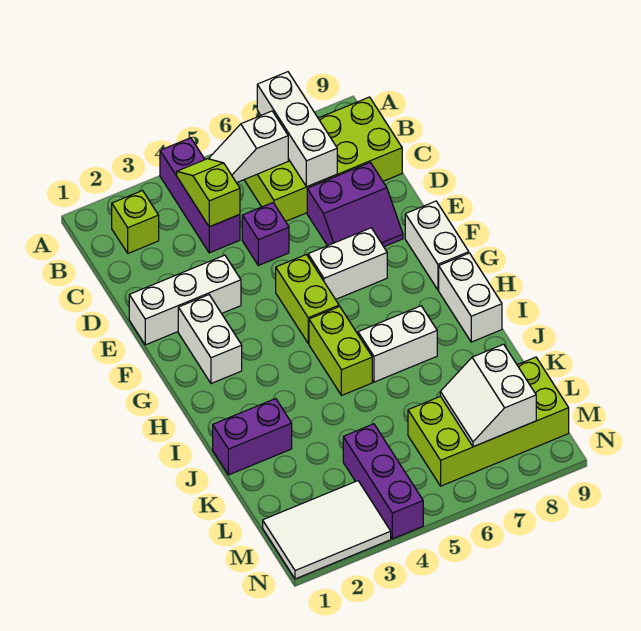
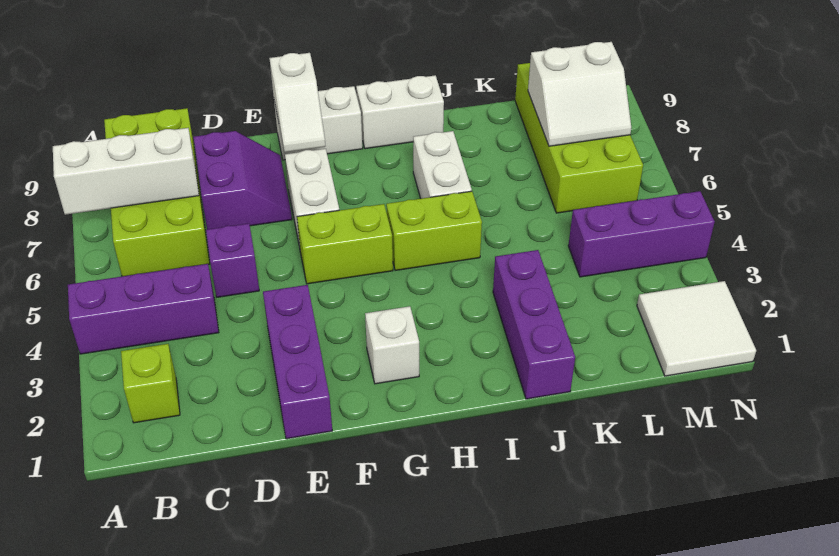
lime 1x2 slope [177,159,240,227] -> none
white 1x2 slope [209,111,288,183] -> white 1x2 slope moved to [269,53,325,152]
white 1x3 brick [129,255,241,345] -> purple 1x3 brick [263,285,332,439]
white 1x2 brick [178,295,242,384] -> white 1x1 brick [365,306,419,384]
purple 1x2 brick [213,399,292,475] -> purple 1x3 brick [493,250,575,399]
white 2x3 tile [263,481,391,579] -> white 2x2 tile [637,281,756,376]

